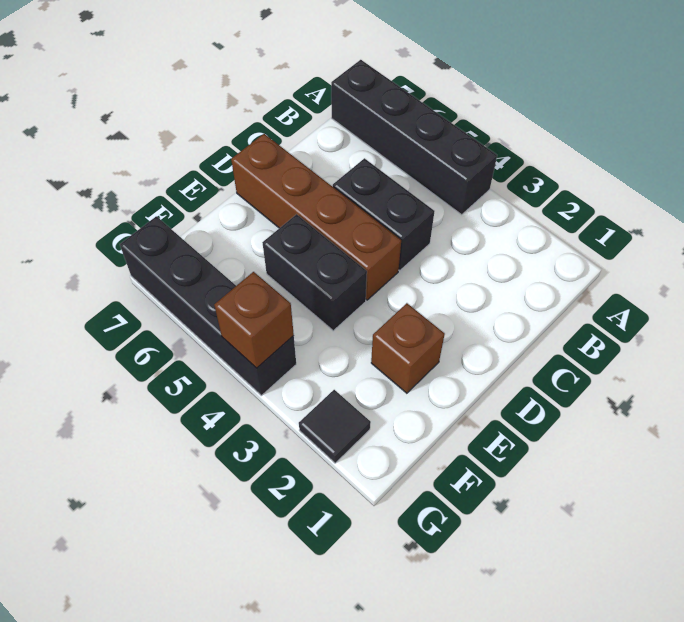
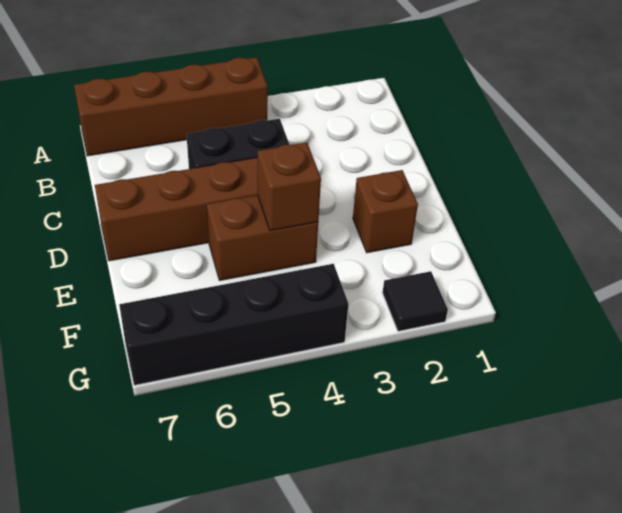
black 1x4 brick [331,60,497,215] -> brown 1x4 brick [74,57,268,156]
black 1x2 brick [262,214,367,331] -> brown 1x2 brick [207,195,318,281]
brown 1x1 brick [214,272,294,368] -> brown 1x1 brick moved to [258,143,321,231]

